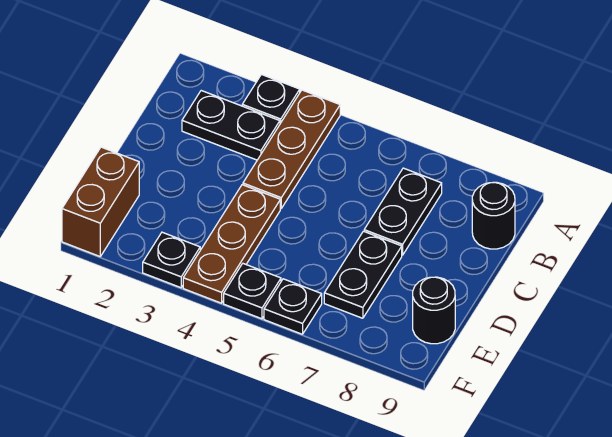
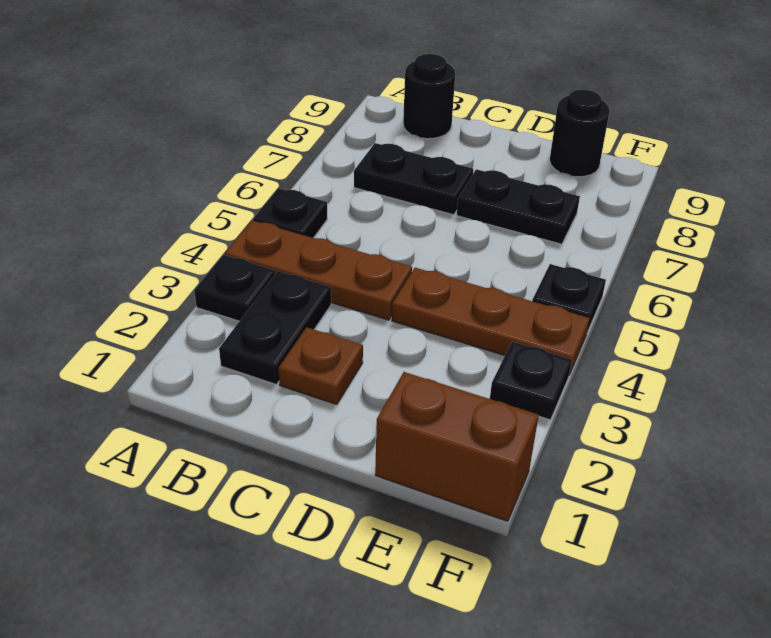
none -> brown 1x1 plate [278,327,363,404]
black 1x1 plate [264,279,322,334] -> black 1x1 plate moved to [253,188,327,238]

